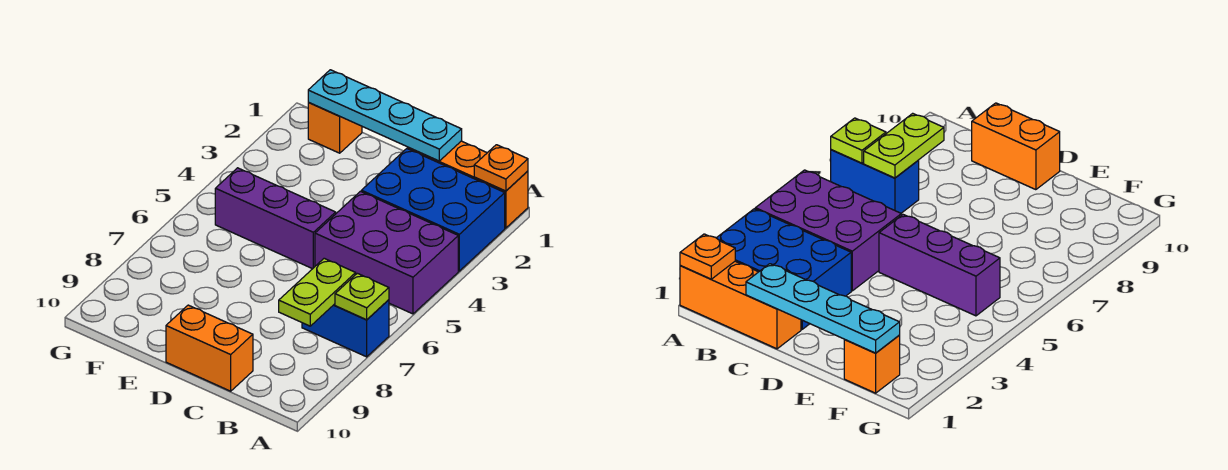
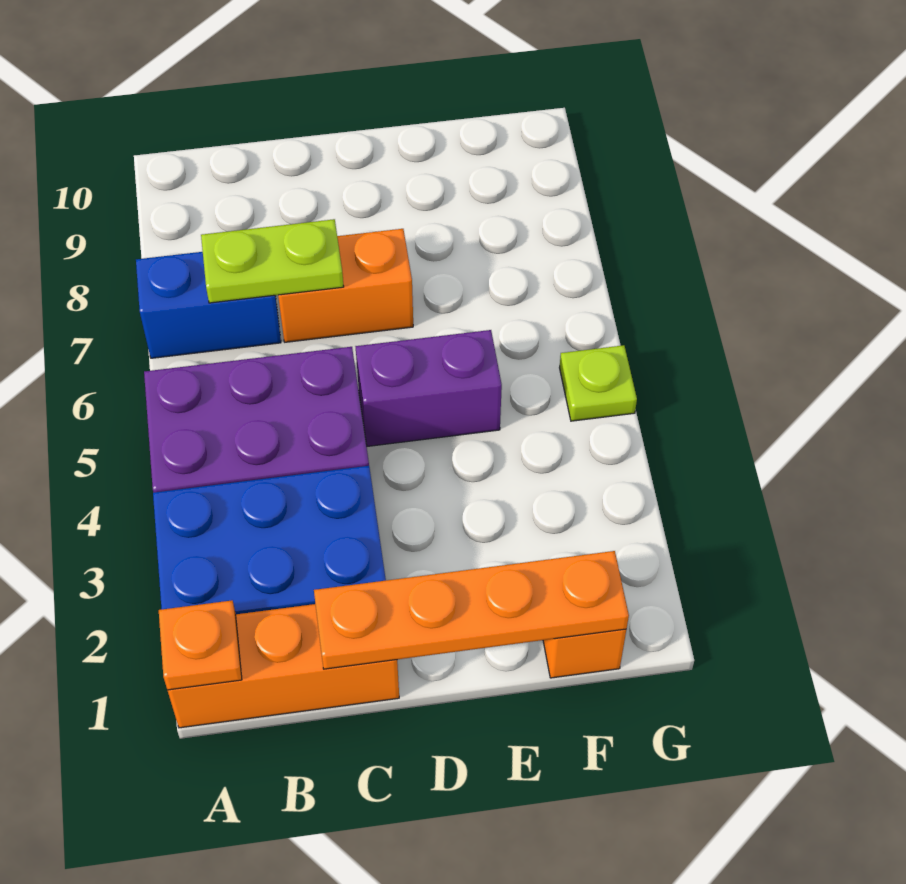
lime 1x1 plate [335,273,389,320] -> lime 1x1 plate moved to [560,345,637,421]
lime 1x2 plate [279,258,356,326] -> lime 1x2 plate turned to [201,219,344,303]
cyan 1x4 plate [308,70,462,161] -> orange 1x4 plate [314,551,629,669]
orange 1x2 brick [166,305,253,391] -> orange 1x2 brick moved to [278,229,413,342]
purple 1x3 brick [215,168,336,269] -> purple 1x2 brick [355,330,502,446]

